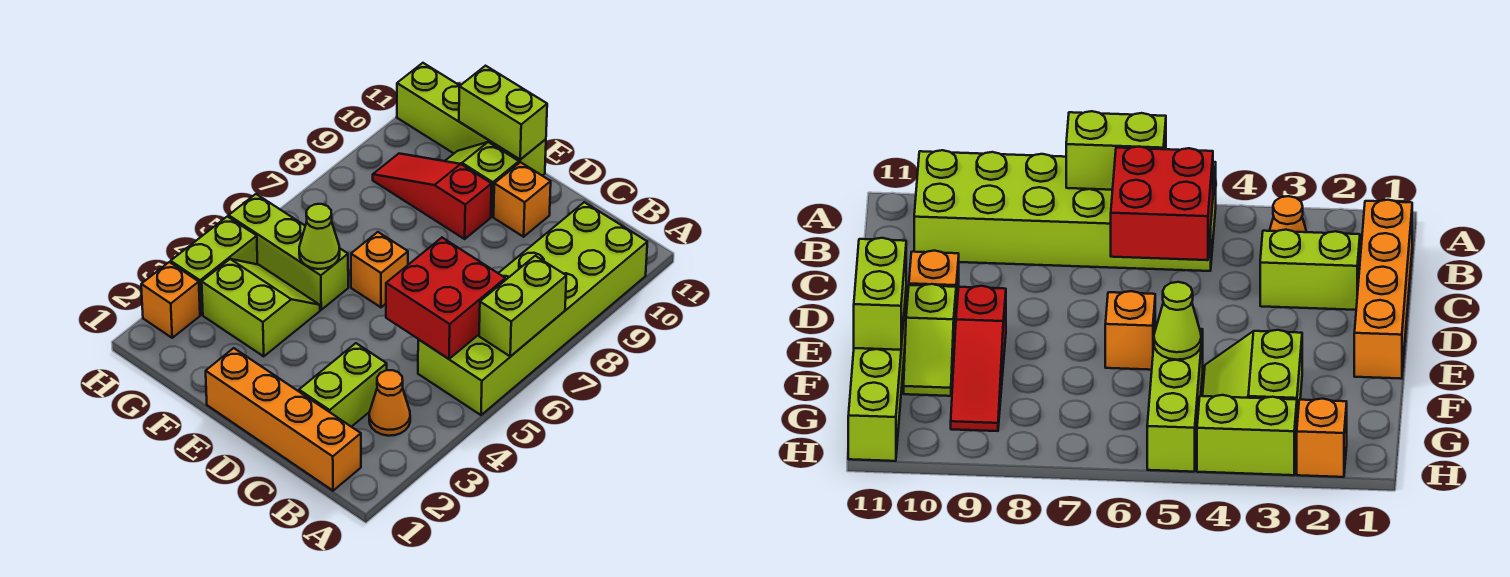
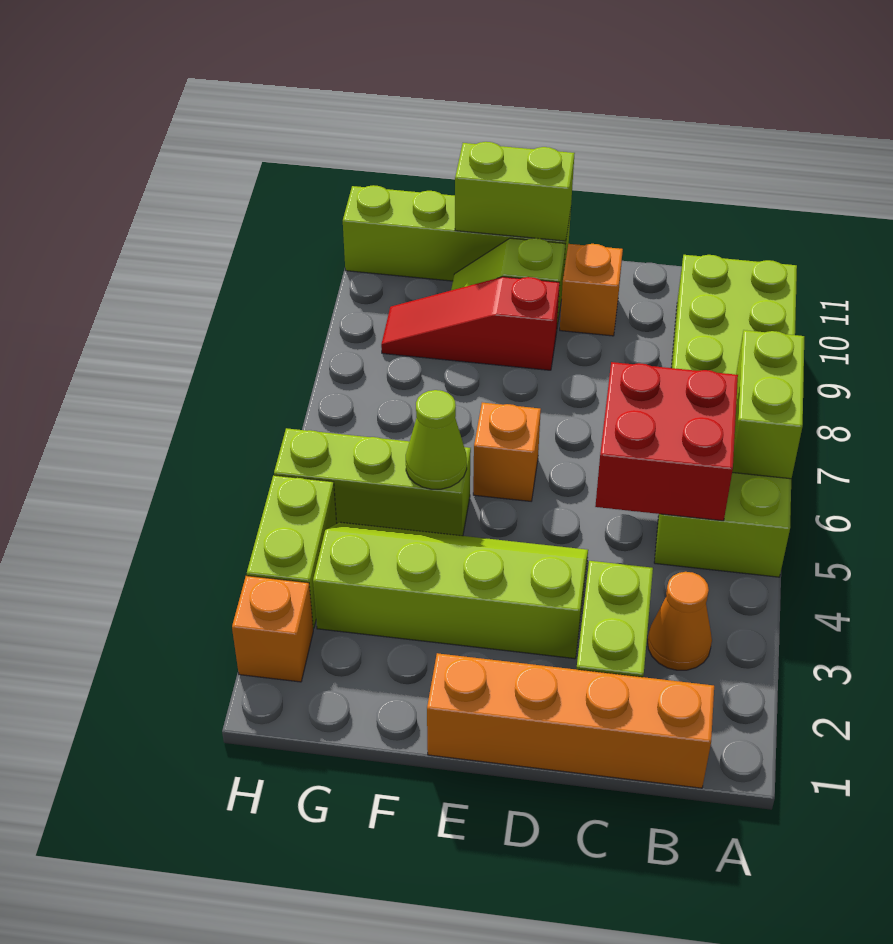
lime 2x2 slope [202,259,320,356] -> lime 2x4 slope [313,522,588,659]

